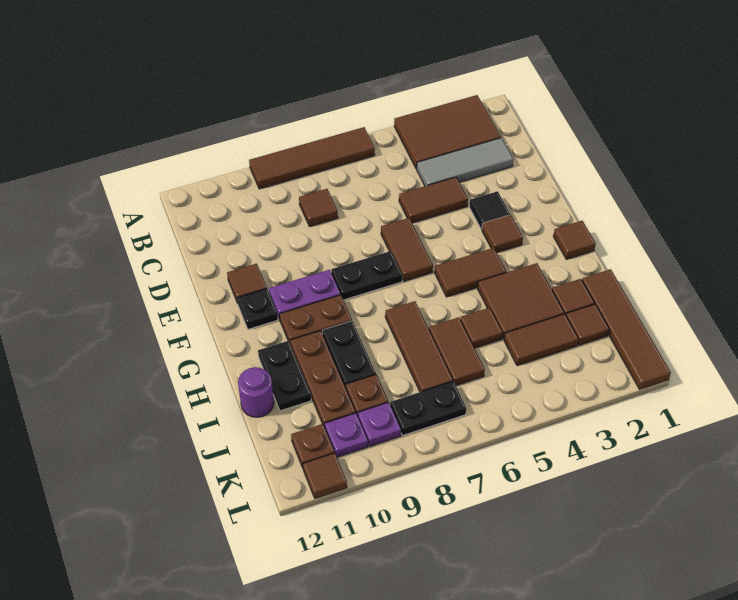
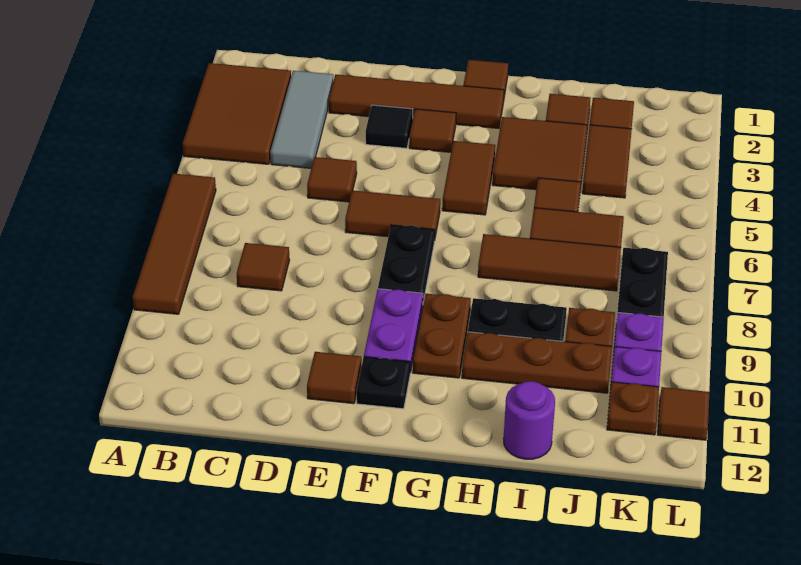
brown 1x2 tile [399,177,468,223] -> brown 1x1 tile [307,157,357,202]
black 1x2 plate [258,341,311,411] -> none
brown 1x4 tile [582,269,671,389] -> brown 1x4 tile moved to [329,74,504,128]

